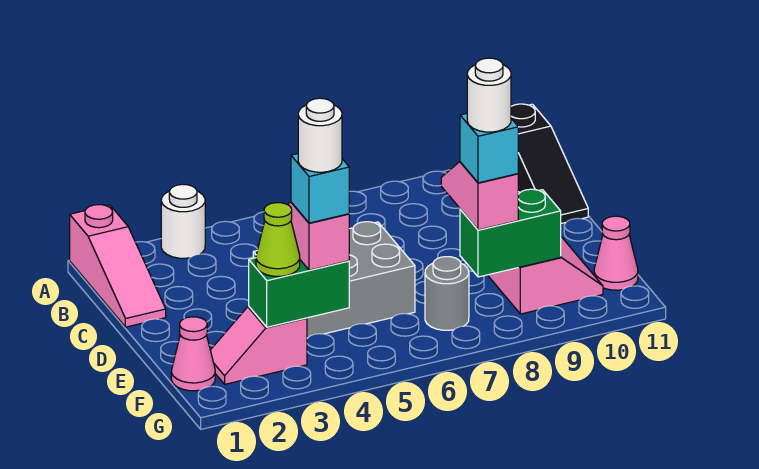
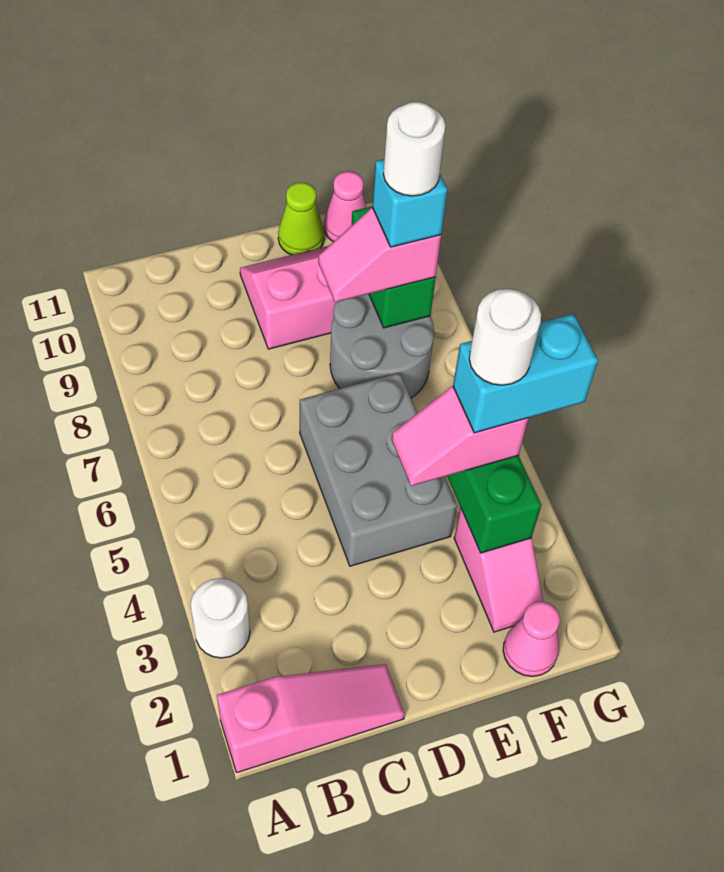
black 1x3 slope [511,104,588,223] -> none
lime 1x1 cone [256,203,300,276] -> lime 1x1 cone moved to [278,182,324,255]
cyan 1x1 brick [291,154,349,223] -> cyan 1x2 brick [453,314,598,433]
grey 1x1 round brick [425,257,469,330] -> grey 2x2 round brick [330,294,434,398]

